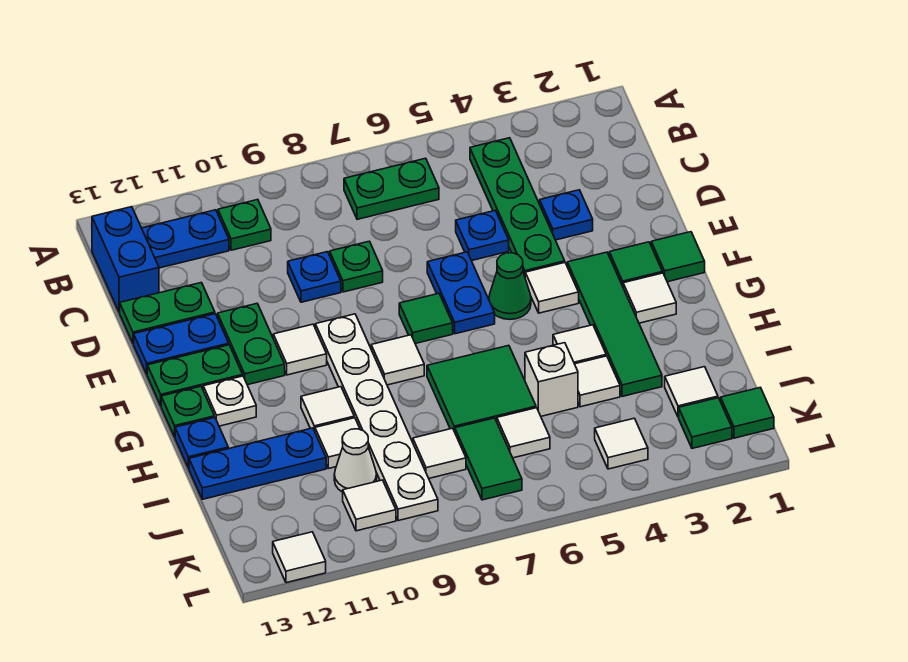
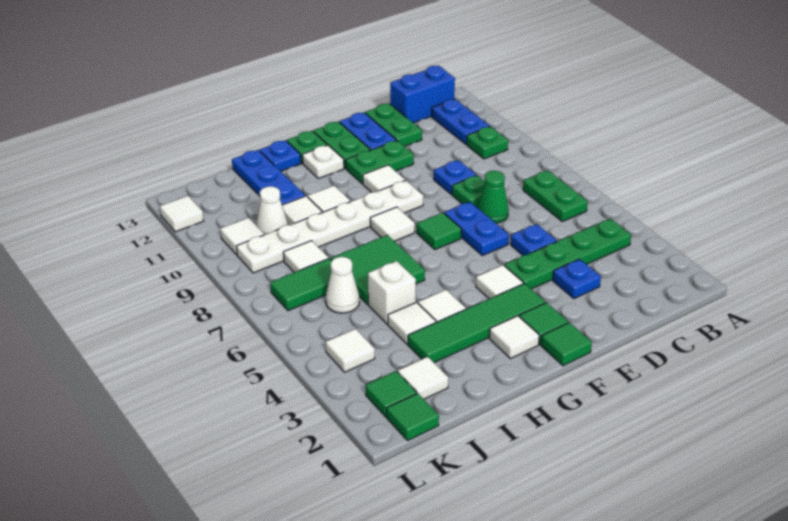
blue 1x2 plate [427,252,495,334] -> blue 1x2 plate turned to [444,202,509,256]
green 1x1 cone [489,253,531,319] -> green 1x1 cone moved to [478,171,509,223]
white 1x1 tile [497,408,550,458] -> white 1x1 cone [326,257,360,313]

